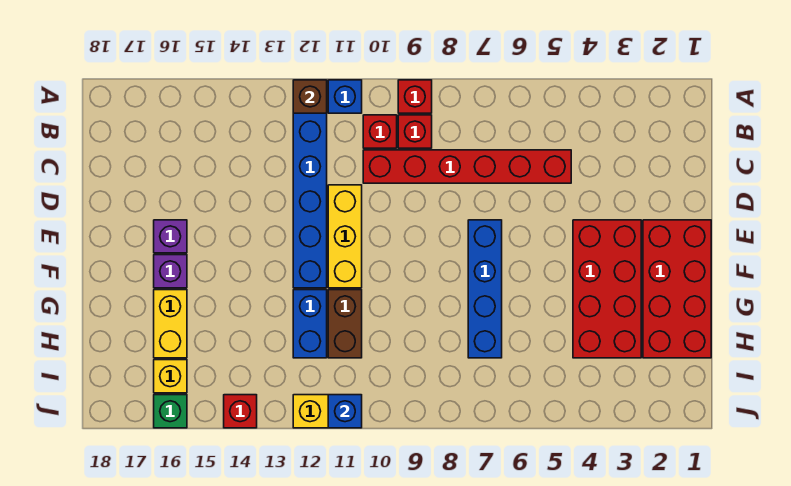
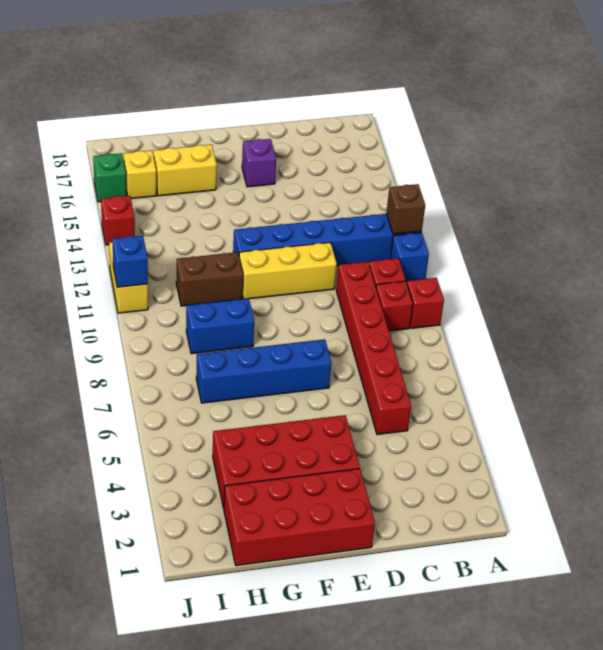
purple 1x1 brick [154,255,187,288] -> none
blue 1x2 brick [293,290,327,358] -> blue 1x2 brick moved to [186,298,254,354]

